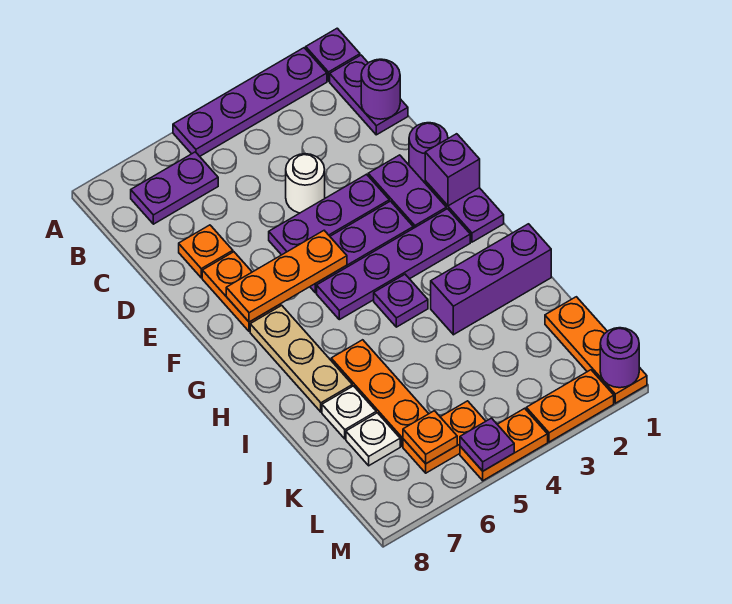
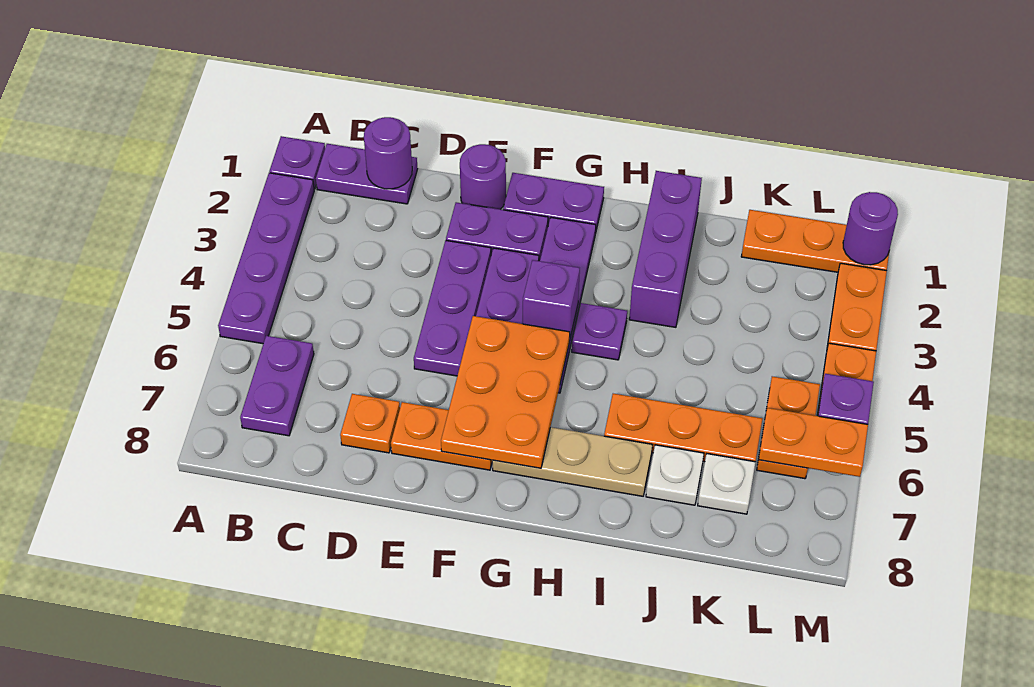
white 1x1 round brick [286,154,325,213] -> none
purple 1x1 brick [425,134,480,206] -> purple 1x1 brick moved to [523,260,580,340]
orange 1x3 plate [226,231,347,322] -> orange 2x3 plate [441,316,570,468]
orange 1x1 plate [403,411,457,464] -> orange 1x2 plate [759,408,868,477]

